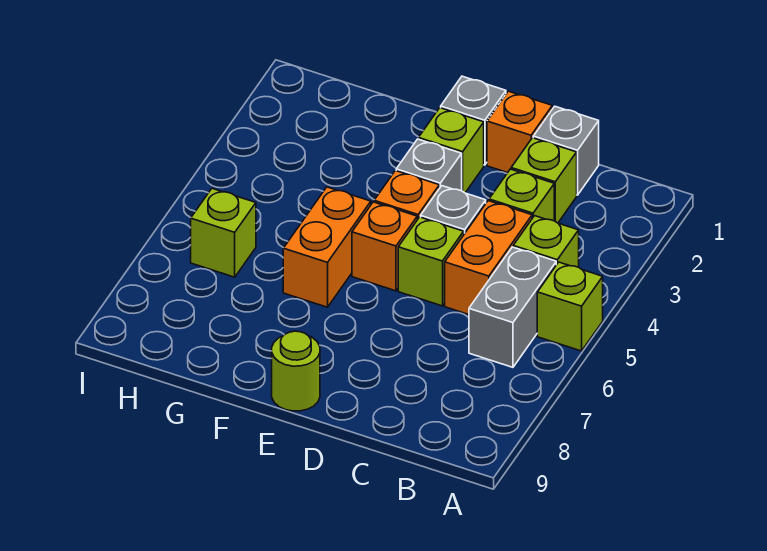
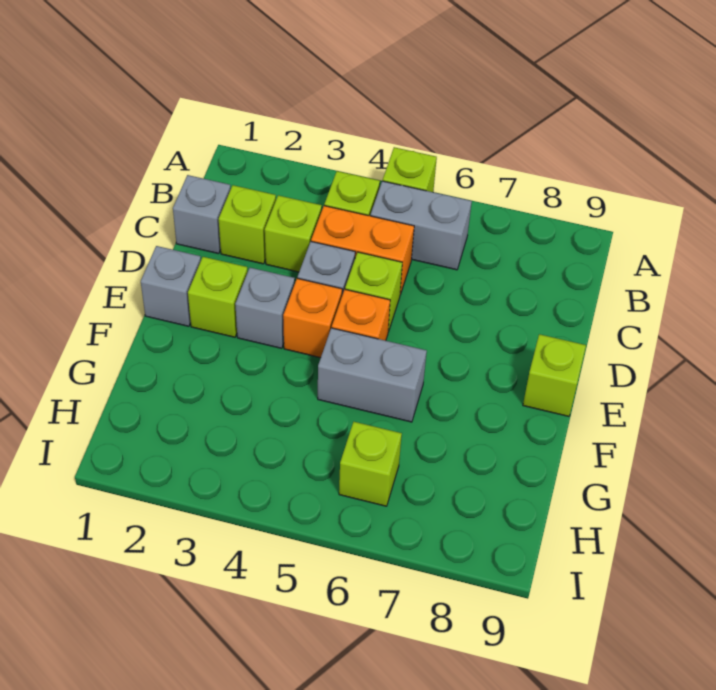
orange 1x1 brick [487,91,552,173] -> none
lime 1x1 round brick [272,331,320,411] -> lime 1x1 brick [523,334,586,416]
orange 1x2 brick [283,187,371,307] -> grey 1x2 brick [318,328,427,422]

